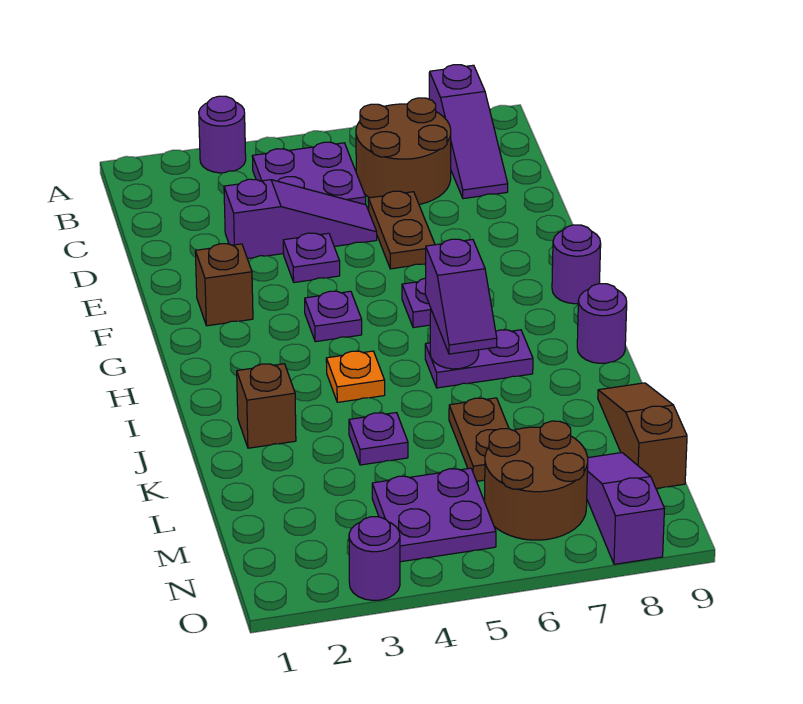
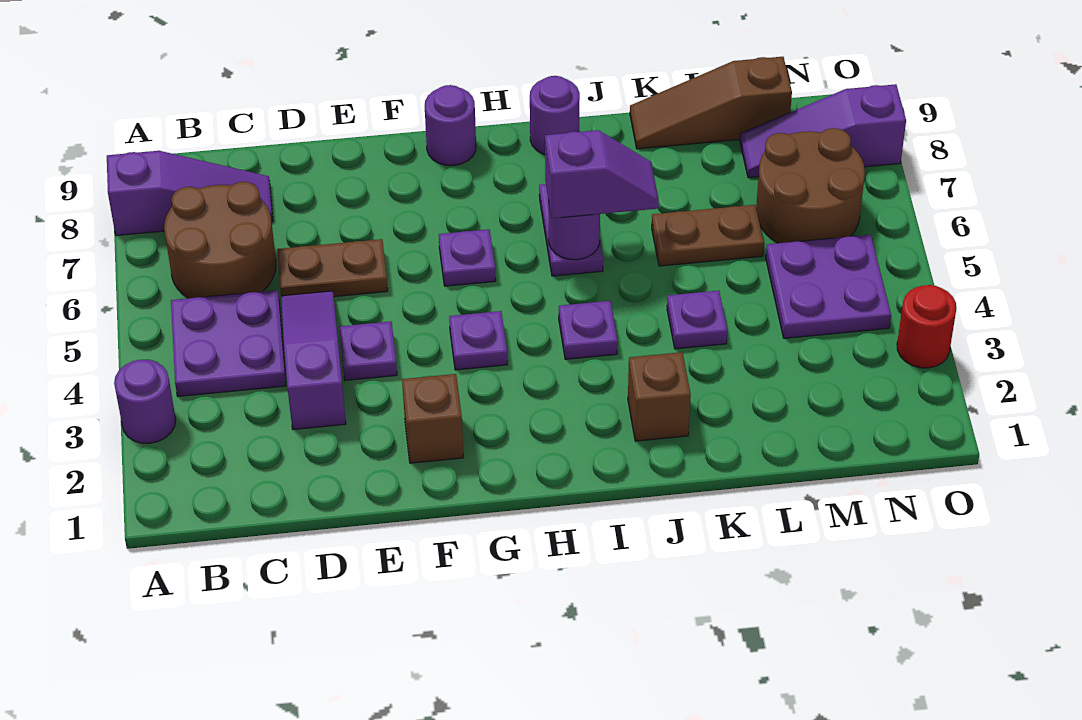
orange 1x1 plate [326,351,385,402] -> purple 1x1 plate [559,301,618,359]
purple 1x1 round brick [349,517,400,600] -> red 1x1 round brick [897,285,956,368]

